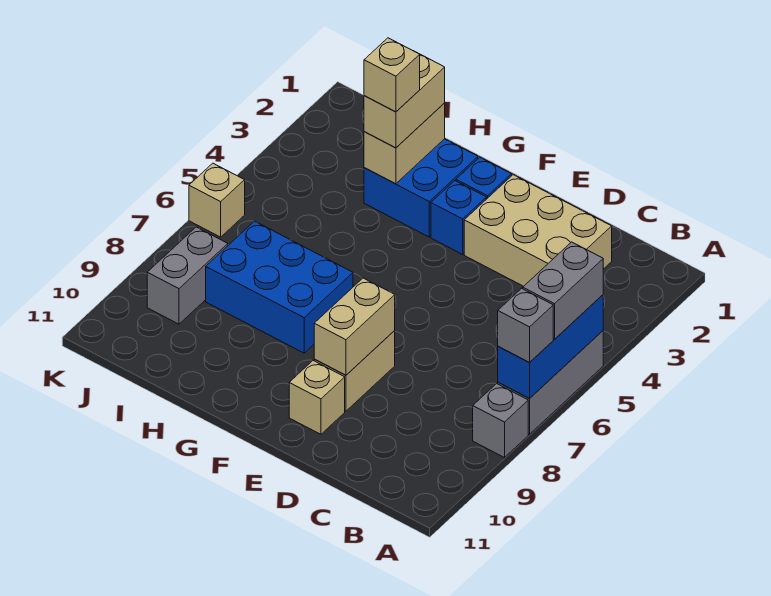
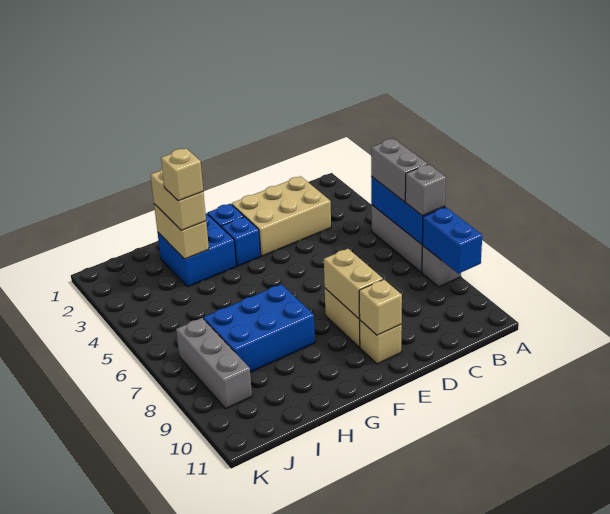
none -> blue 1x2 brick [423,207,482,274]
grey 1x2 brick [147,227,228,324] -> grey 1x3 brick [176,318,252,408]
tan 1x1 brick [189,163,245,237] -> tan 1x1 brick moved to [359,279,402,335]

